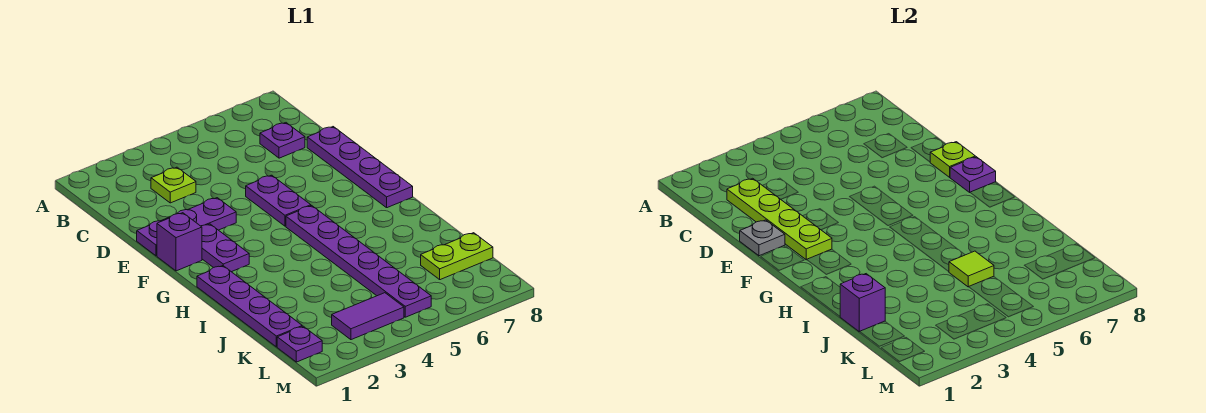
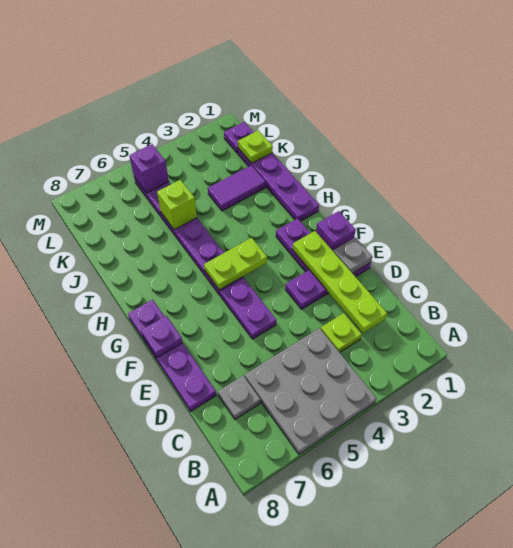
none -> grey 3x3 plate [245,328,377,454]
purple 1x1 plate [260,123,305,158] -> grey 1x1 plate [218,376,260,420]
lime 1x1 plate [930,142,975,177] -> lime 1x1 plate moved to [238,130,273,163]
purple 1x1 brick [840,274,885,332] -> purple 1x1 brick moved to [129,144,169,193]
lime 1x1 tile [949,251,994,287] -> lime 1x1 brick [157,180,197,230]
lime 1x2 plate [421,233,493,280] -> lime 1x2 plate moved to [204,238,267,290]
purple 1x2 tile [332,293,404,340] -> purple 1x2 tile moved to [208,165,266,211]

